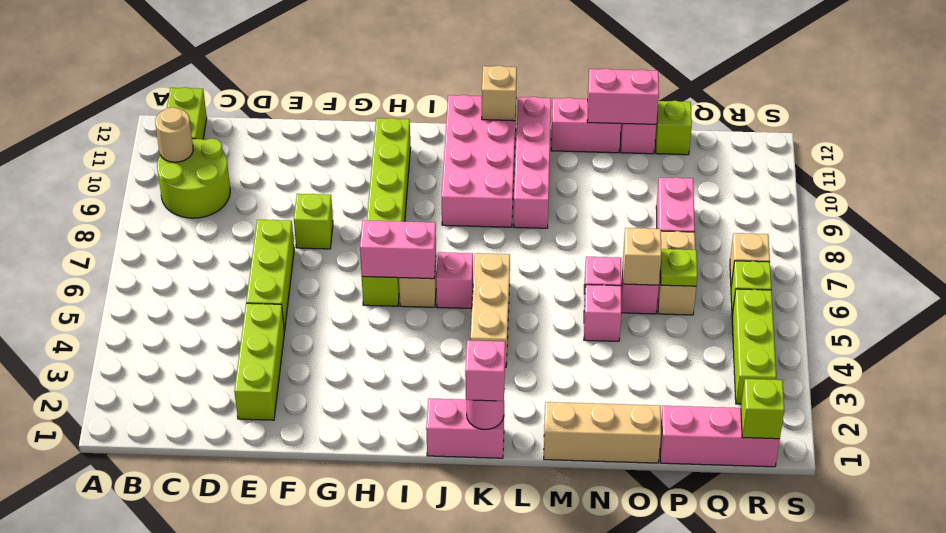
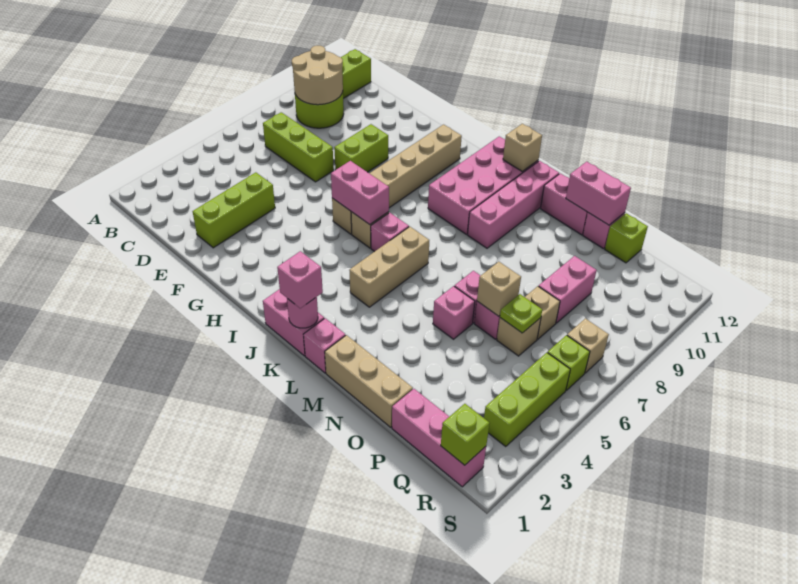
tan 1x1 round brick [155,107,193,162] -> tan 2x2 round brick [292,46,343,105]
lime 1x3 brick [246,220,294,331] -> lime 1x3 brick turned to [263,112,334,182]
lime 1x1 brick [294,194,333,249] -> lime 1x2 brick [334,124,388,172]
lime 1x6 brick [362,118,411,306] -> tan 1x6 brick [332,125,462,234]
none -> pink 1x1 brick [303,318,346,373]

